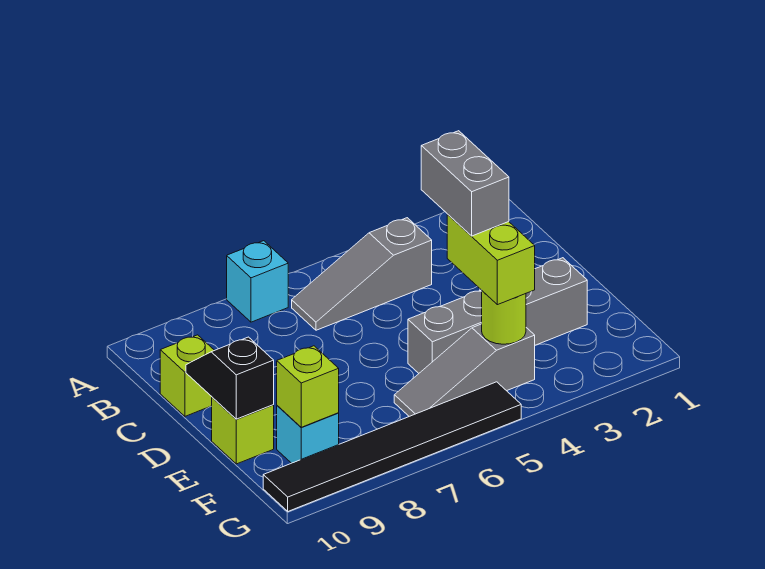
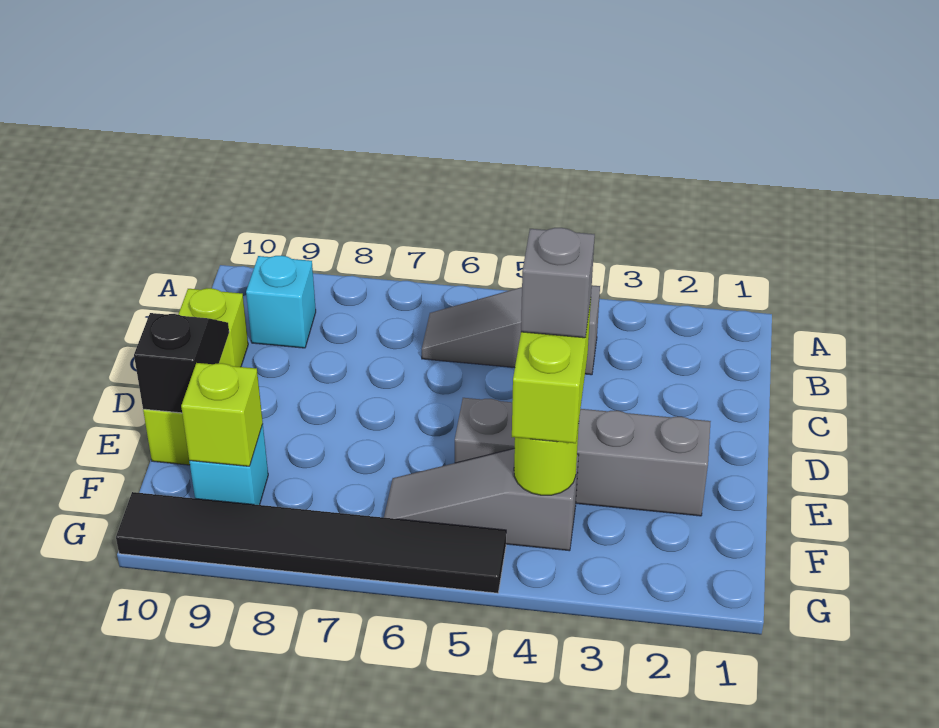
cyan 1x1 brick [227,241,288,322] -> cyan 1x1 brick moved to [246,256,316,348]
grey 1x2 brick [421,131,509,236] -> grey 1x1 brick [521,228,595,338]

